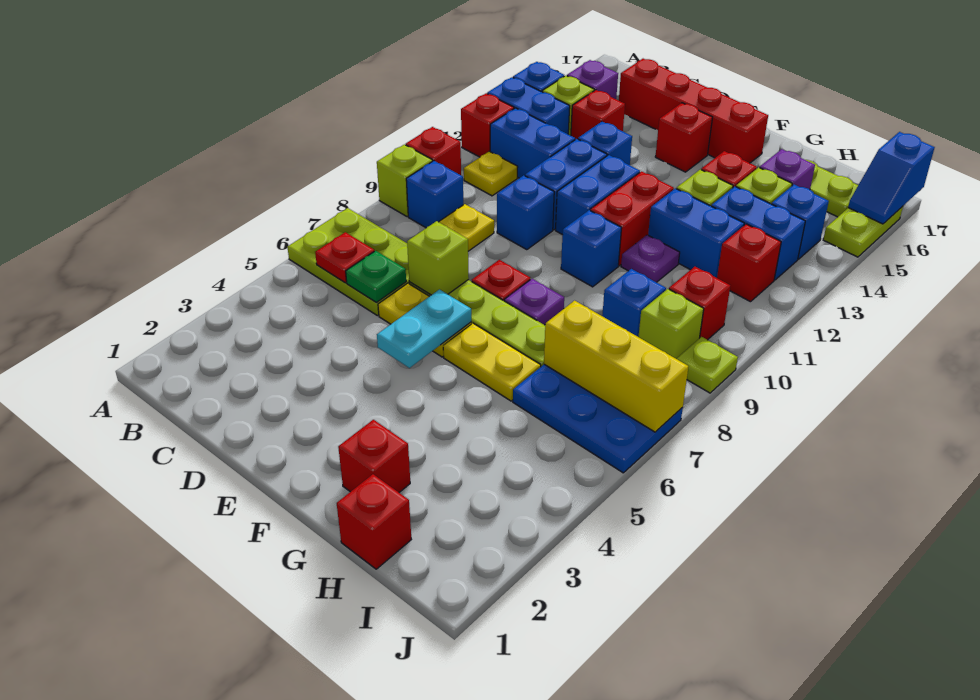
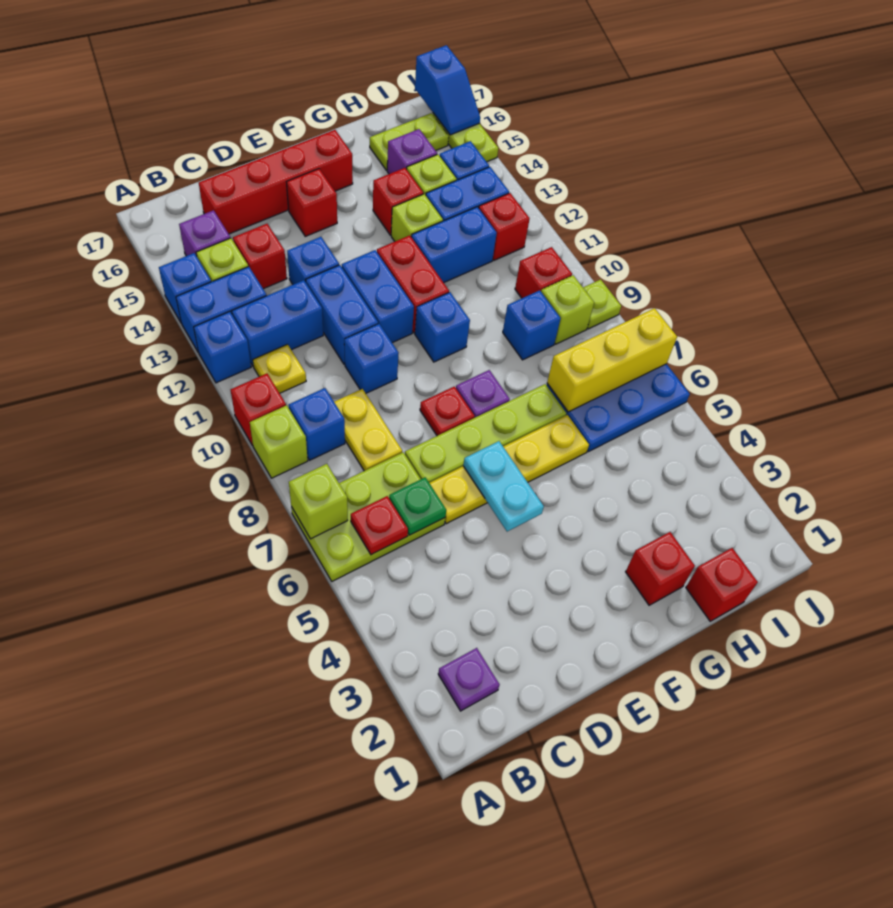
red 1x1 brick [461,93,514,157] -> blue 1x1 brick [194,312,251,383]
lime 1x1 brick [407,221,469,295] -> lime 1x1 brick moved to [289,464,348,539]
purple 1x1 plate [621,235,680,282] -> purple 1x1 plate moved to [438,648,500,711]

